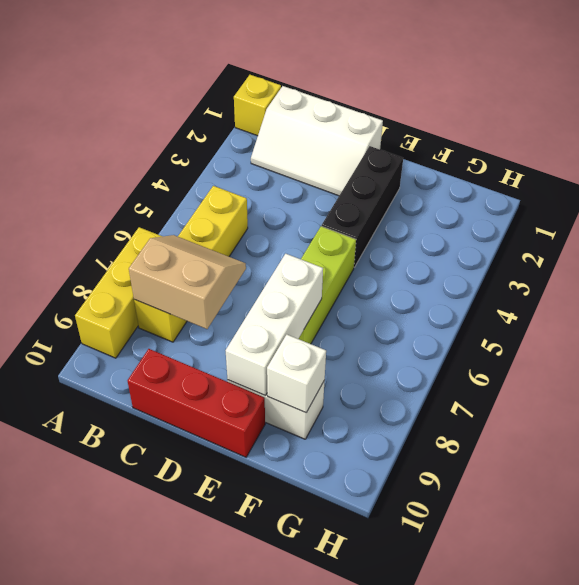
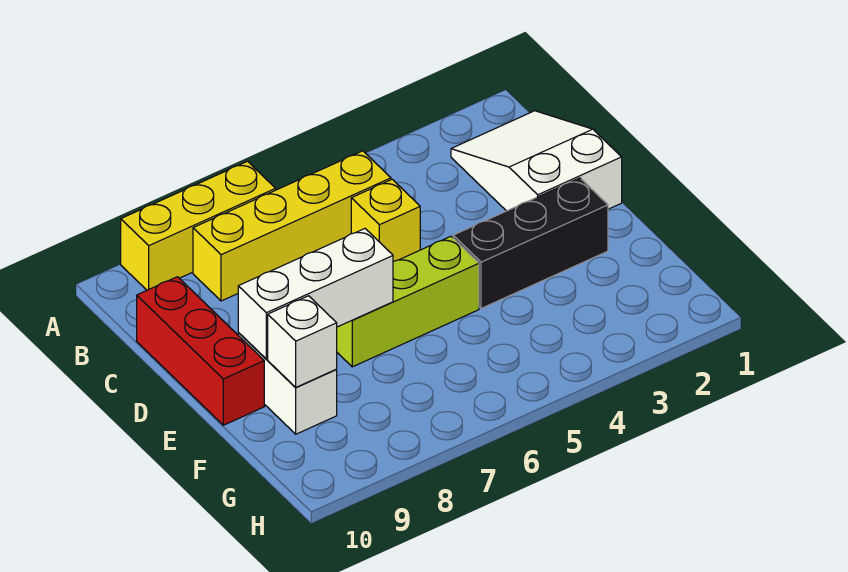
yellow 1x1 brick [234,75,281,136] -> yellow 1x1 brick moved to [351,179,420,261]
white 2x3 slope [251,86,383,196] -> white 2x3 slope turned to [451,111,622,211]
tan 2x2 slope [129,235,246,329] -> none

